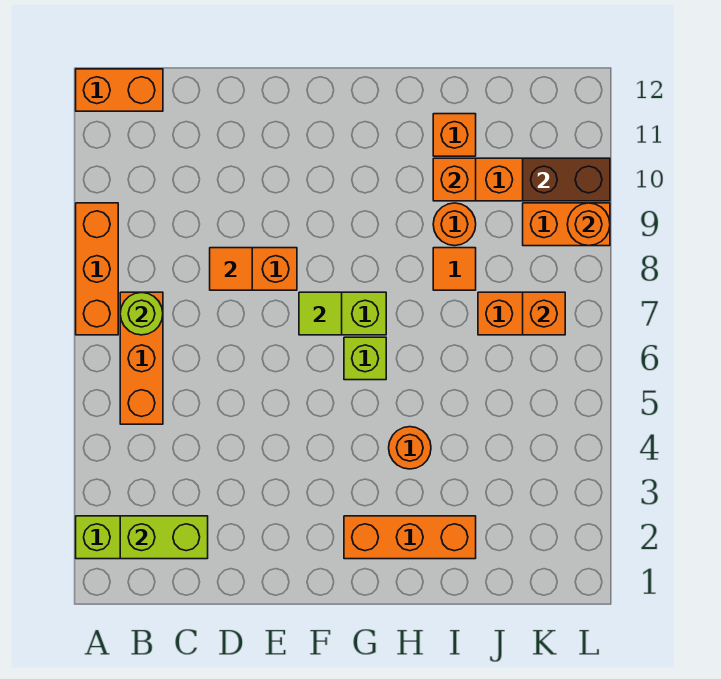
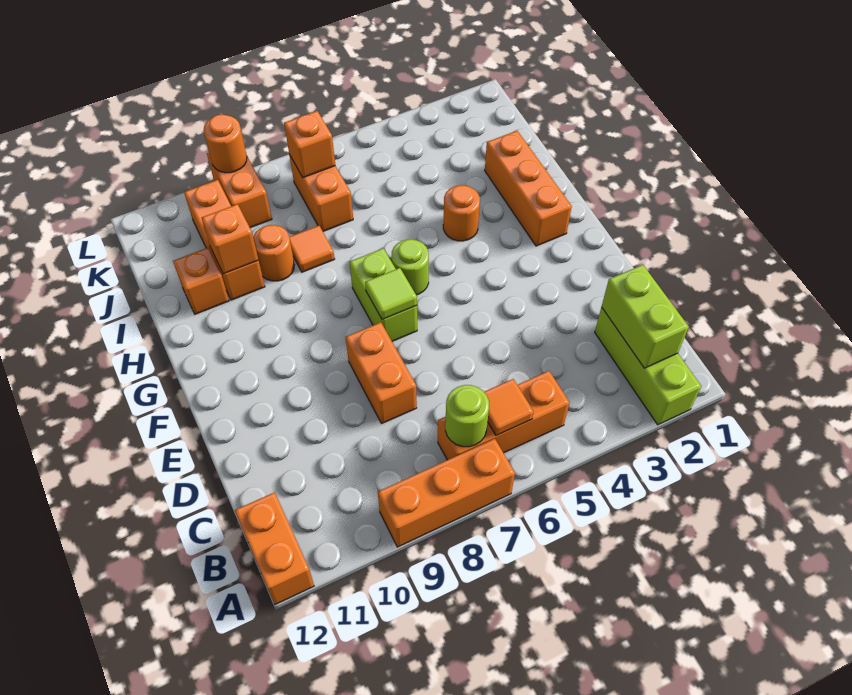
orange 1x1 tile [210,248,252,290] -> orange 1x1 tile moved to [484,379,534,435]
lime 1x1 brick [344,337,386,380] -> lime 1x1 round brick [392,239,429,295]
brown 1x2 brick [523,158,610,201] -> none

